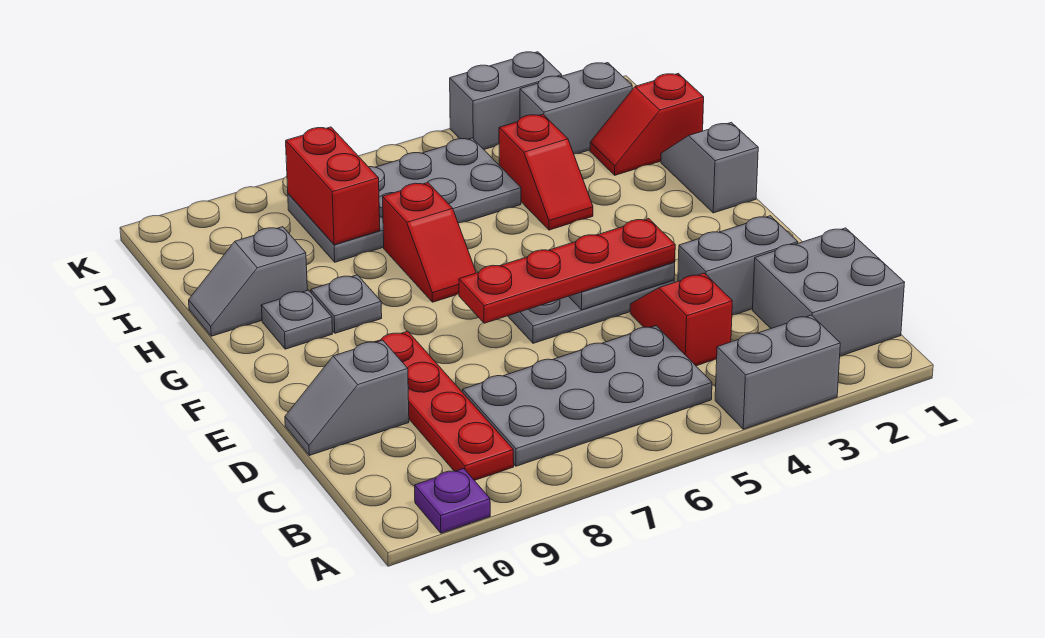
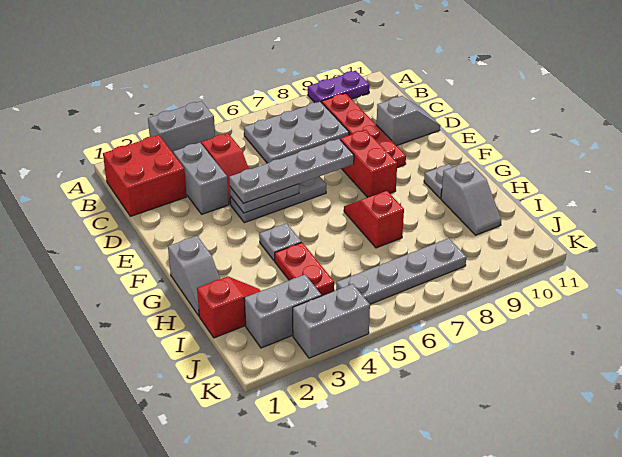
purple 1x1 plate [415,468,490,533] -> purple 1x2 plate [308,71,370,103]
grey 2x2 brick [752,228,905,356] -> red 2x2 brick [103,135,187,216]
grey 2x4 plate [463,326,712,466] -> grey 2x3 plate [244,102,349,163]
grey 1x2 brick [678,216,798,315] -> grey 1x2 brick turned to [173,143,229,214]
red 1x4 plate [459,219,675,323] -> grey 1x4 plate [229,139,354,203]
grey 1x1 plate [311,275,382,333] -> grey 1x1 plate moved to [259,223,302,261]
red 1x2 slope [499,114,593,230] -> red 1x2 plate [275,243,334,296]
grey 1x2 slope [189,227,307,336] -> grey 1x2 slope turned to [441,162,501,235]
grey 2x4 plate [288,138,521,262] -> grey 1x4 plate [336,238,466,304]
red 1x2 brick [286,127,380,245] -> red 1x2 brick moved to [340,130,397,198]

